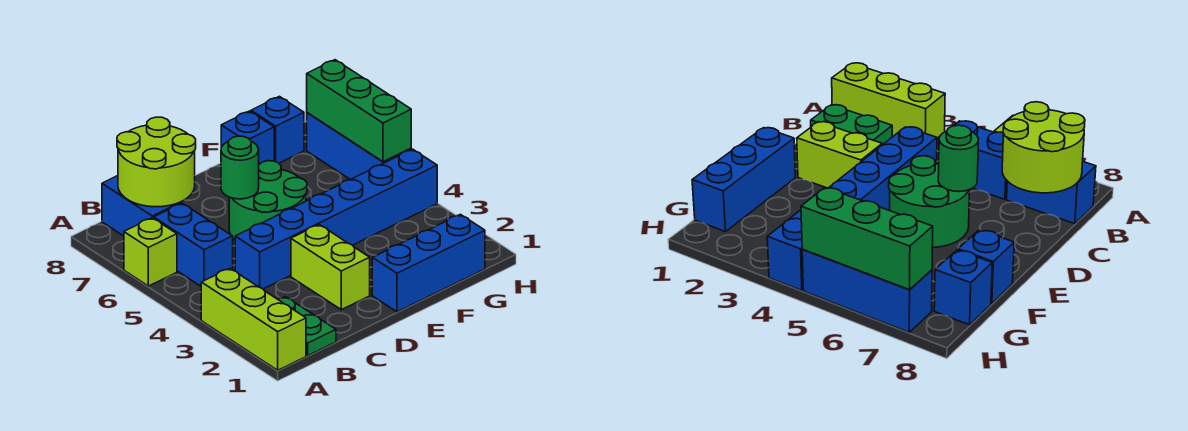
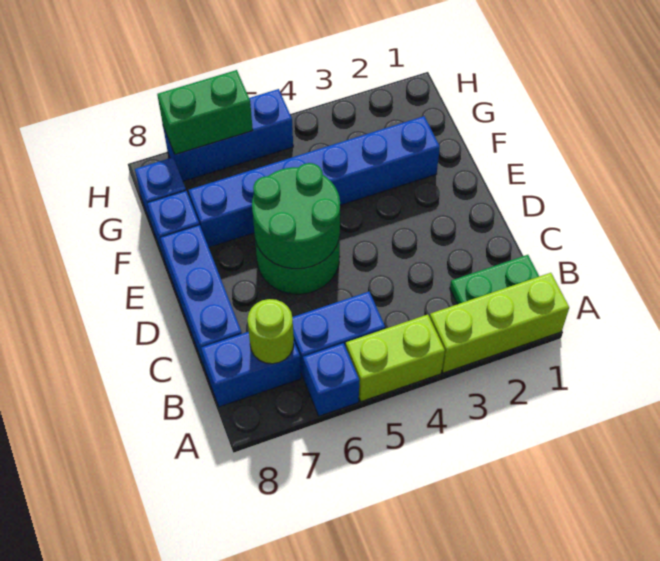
lime 1x1 brick [124,218,177,286] -> blue 1x1 brick [303,343,360,416]
lime 2x2 round brick [117,117,196,207] -> lime 1x1 round brick [247,299,294,364]
blue 1x6 brick [235,149,437,289] -> blue 1x6 brick turned to [188,116,440,247]
lime 1x2 brick [291,225,370,310] -> lime 1x2 brick moved to [346,315,445,402]
green 1x1 round brick [221,136,259,199] -> green 2x2 round brick [252,163,340,269]
blue 1x3 brick [372,214,485,312] -> blue 1x3 brick moved to [160,225,242,368]
green 1x3 brick [307,60,411,162] -> green 1x2 brick [157,70,253,155]

